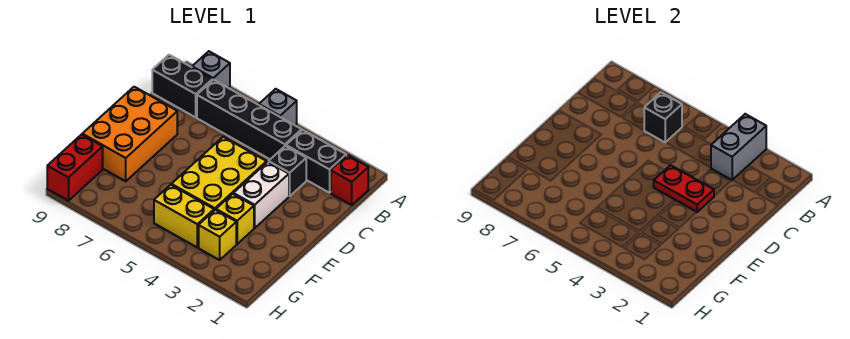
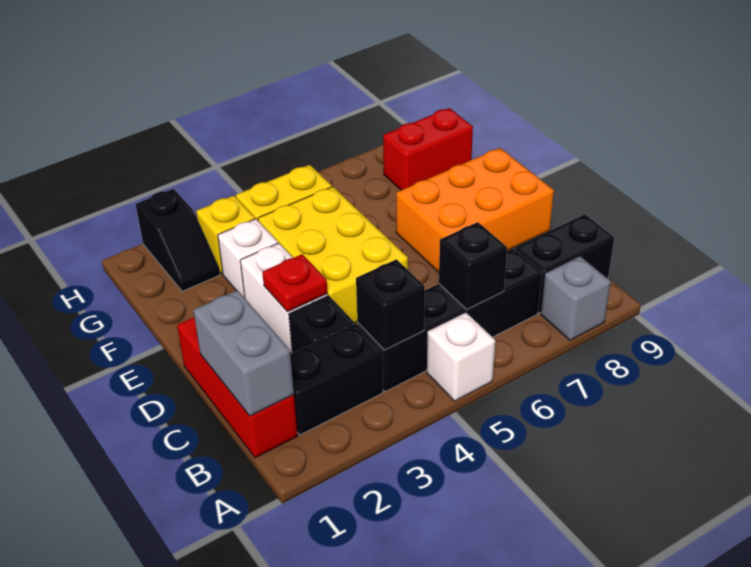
grey 1x2 brick [711,114,766,180] -> grey 1x2 brick moved to [193,290,294,416]
grey 1x1 brick [259,89,297,125] -> white 1x1 brick [427,313,495,401]
red 1x1 brick [331,155,368,205] -> red 1x3 brick [177,317,298,458]
none -> black 1x1 brick [356,259,425,350]
red 1x2 plate [654,165,714,212] -> red 1x1 plate [262,254,327,312]
orange 2x3 brick [82,87,177,181] -> orange 2x3 brick turned to [396,148,554,272]
yellow 1x1 brick [216,194,254,244] -> white 1x1 brick [218,219,278,298]
none -> black 1x2 slope [136,189,220,291]
red 1x2 brick [47,135,103,201] -> red 1x2 brick turned to [383,108,473,190]

